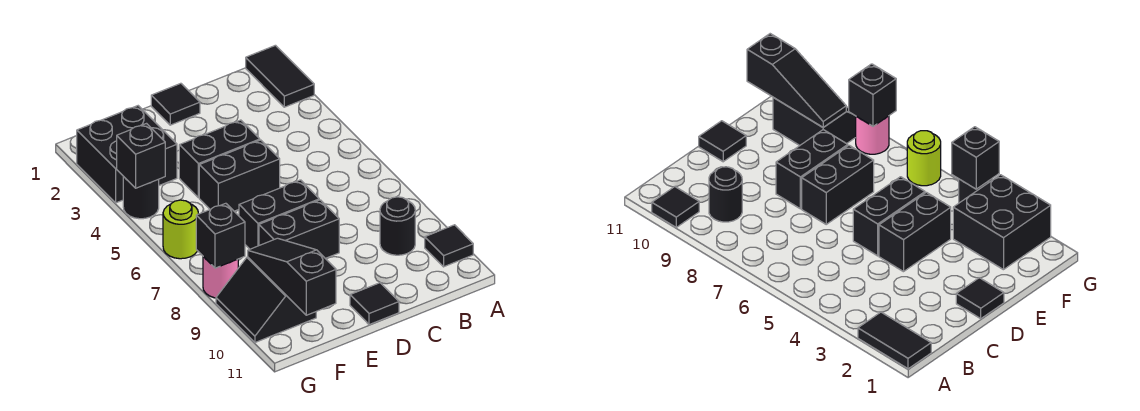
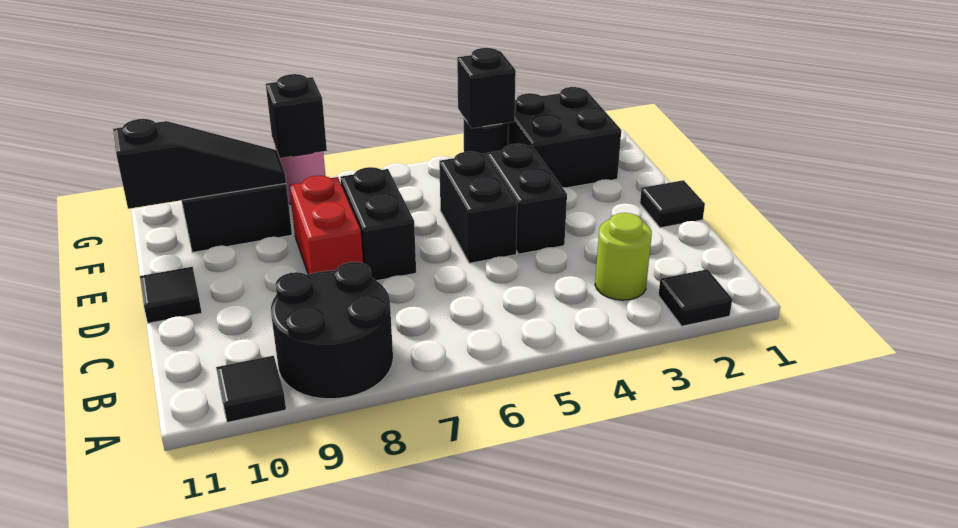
black 1x2 tile [246,45,314,107] -> black 1x1 tile [658,269,732,326]
black 1x1 round brick [380,197,415,255] -> black 2x2 round brick [271,262,393,399]
black 1x2 brick [259,200,339,258] -> red 1x2 brick [289,176,363,274]
lime 1x1 round brick [163,200,198,259] -> lime 1x1 round brick moved to [595,213,652,300]

